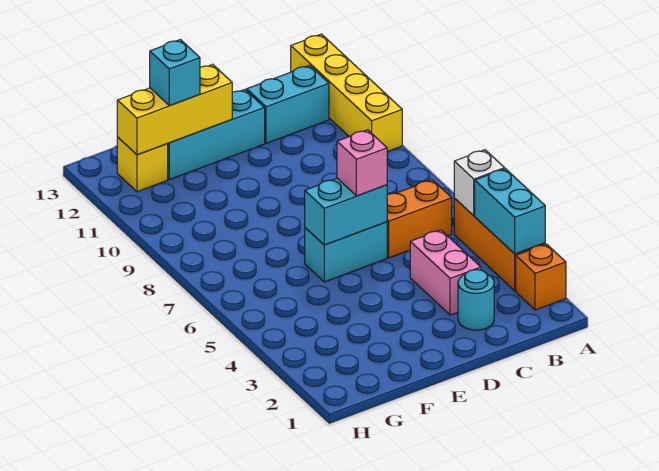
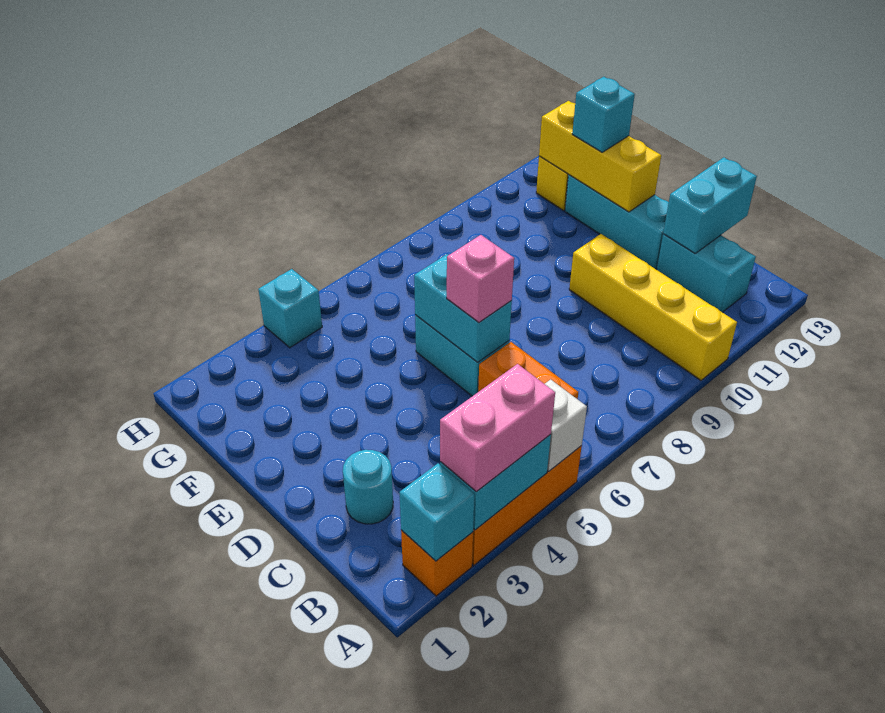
none -> cyan 1x1 brick [399,463,474,561]
yellow 1x4 brick [291,34,402,152] -> yellow 1x4 brick turned to [569,234,737,380]
pink 1x2 brick [410,230,481,315] -> pink 1x2 brick moved to [440,364,555,491]
none -> cyan 1x2 brick [663,157,757,253]
none -> cyan 1x1 brick [258,269,322,348]

